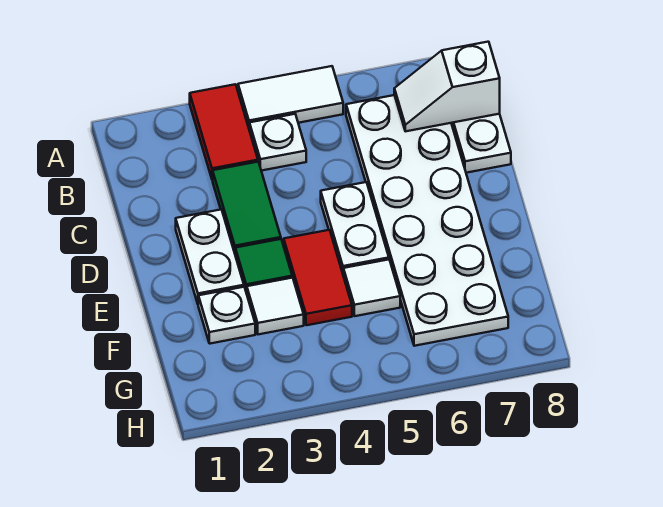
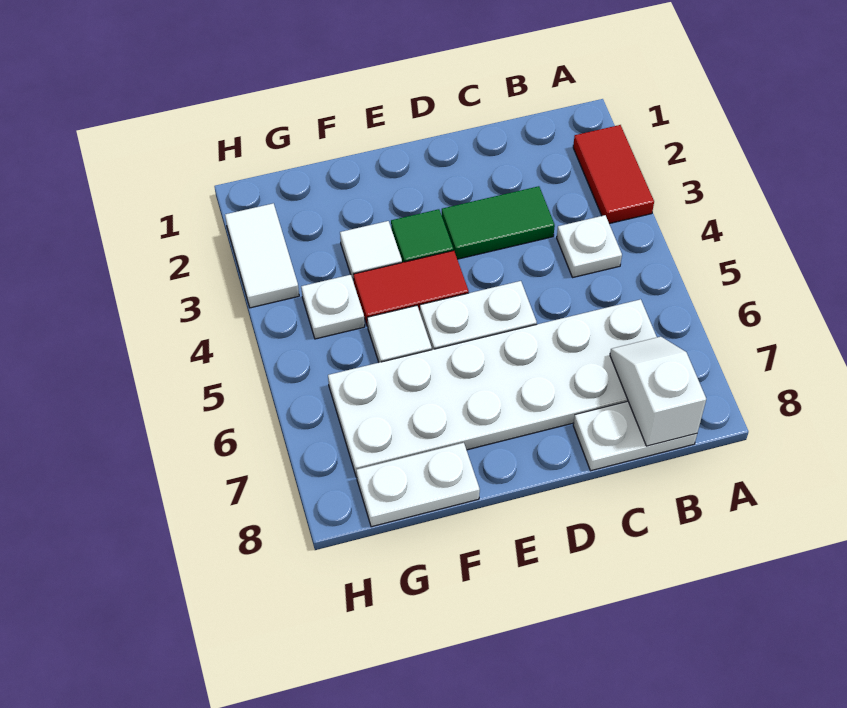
red 1x2 tile [190,84,258,180] -> red 1x2 tile turned to [573,125,654,224]
white 1x2 tile [238,66,343,127] -> white 1x2 tile moved to [225,203,299,308]
white 1x2 plate [176,210,244,304] -> white 1x2 plate moved to [356,443,480,527]
white 1x1 plate [198,287,255,344] -> white 1x1 plate moved to [301,275,365,339]

